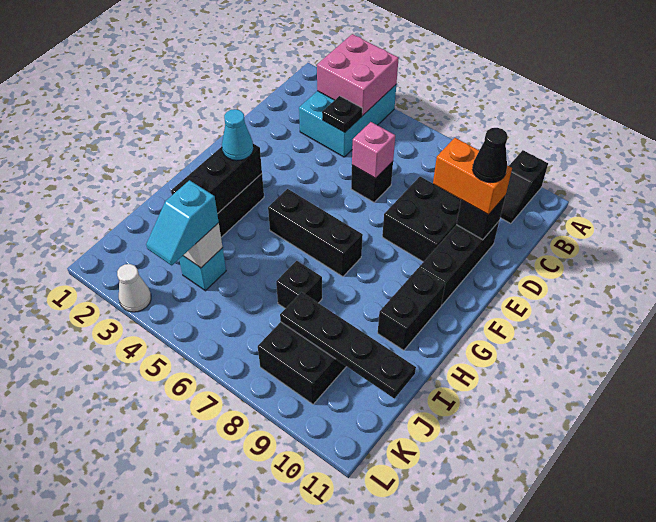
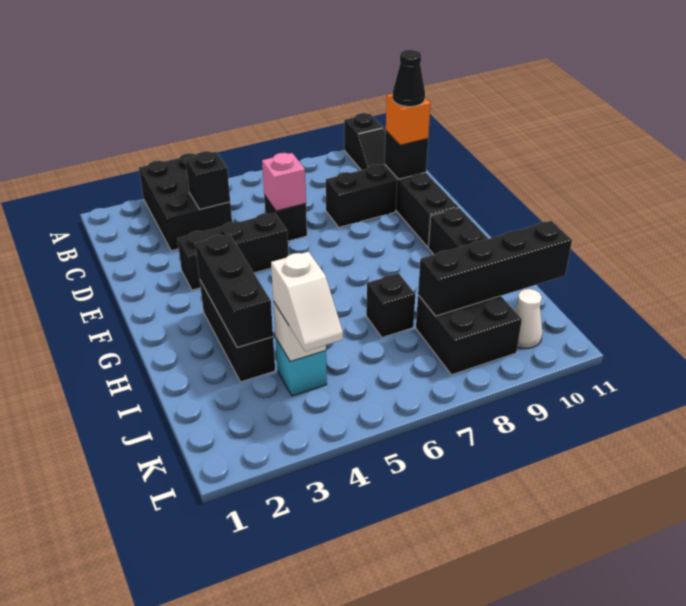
cyan 2x3 brick [299,85,396,157] -> black 2x3 brick [139,153,232,251]
pink 2x2 brick [317,34,399,115] -> none
black 1x1 plate [322,96,362,132] -> black 1x1 brick [185,151,230,209]
black 2x2 brick [382,177,461,262] -> black 1x2 brick [326,165,397,227]
orange 1x2 brick [433,138,512,215] -> orange 1x1 brick [386,94,431,145]
cyan 1x1 cone [222,109,253,161] -> none
black 1x3 brick [268,189,363,277] -> black 1x3 brick moved to [177,213,288,290]
cyan 1x2 slope [146,180,219,265] -> white 1x2 slope [271,252,343,351]
black 1x4 plate [280,292,416,399] -> black 1x4 brick [418,221,572,316]
white 1x1 cone [117,264,151,312] -> white 1x1 cone moved to [514,289,543,348]

